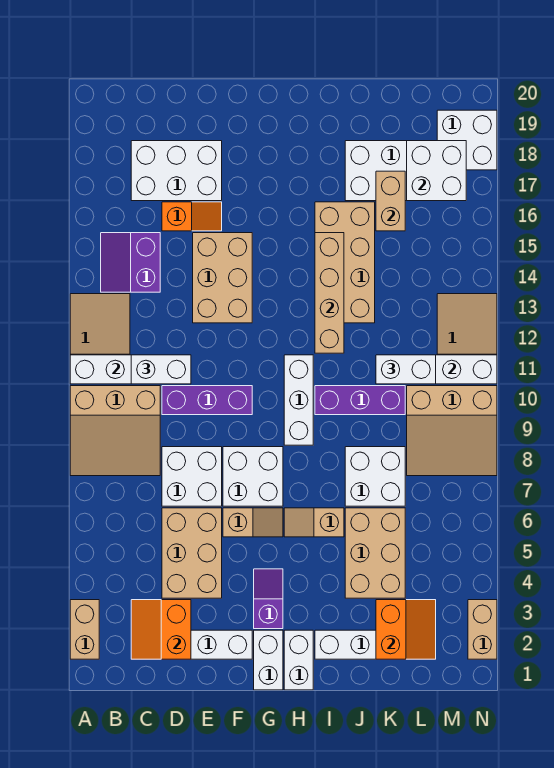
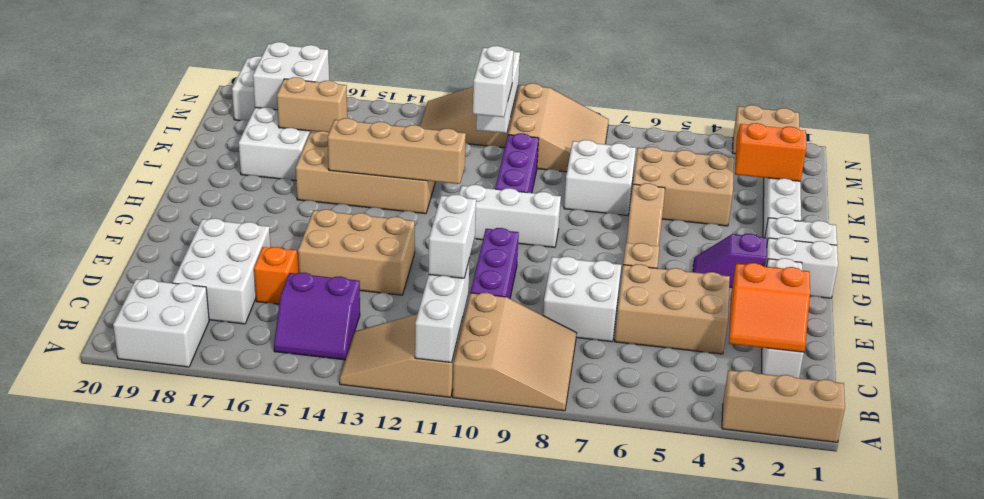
tan 1x2 brick [70,600,99,659] -> tan 1x3 brick [722,370,845,442]
white 2x2 brick [223,447,283,506] -> white 2x2 brick moved to [113,279,209,367]

